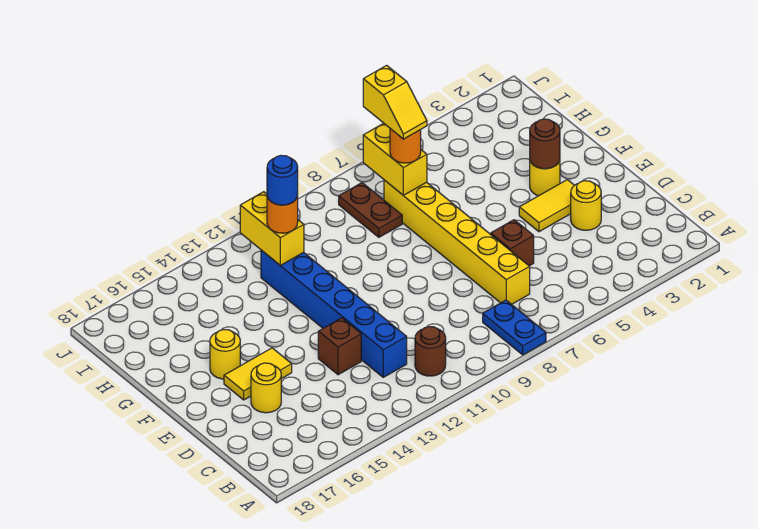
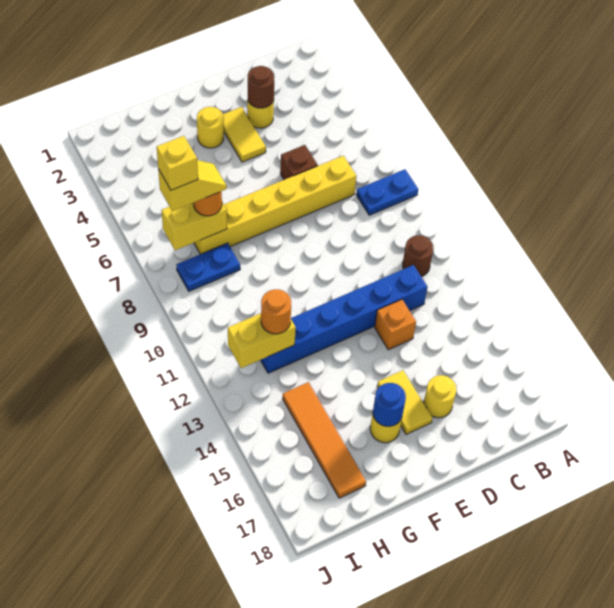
brown 1x1 brick [318,318,361,375] -> orange 1x1 brick [375,299,416,350]
brown 1x1 round brick [530,119,560,169] -> brown 1x1 round brick moved to [248,66,274,108]
brown 1x2 plate [339,183,402,237] -> blue 1x2 plate [176,243,240,291]
blue 1x1 round brick [267,155,298,205] -> blue 1x1 round brick moved to [373,383,406,426]
none -> orange 1x4 tile [283,382,366,498]
none -> yellow 1x1 brick [157,136,198,190]

